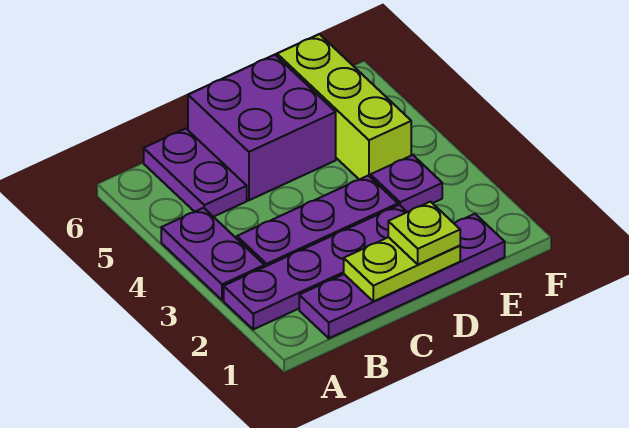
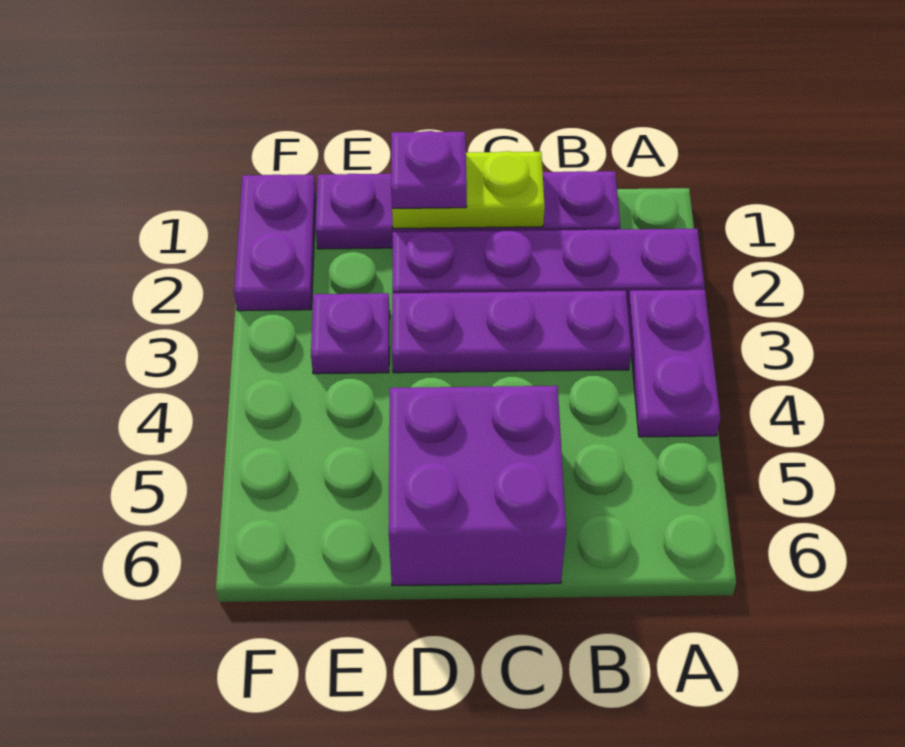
purple 1x2 plate [144,129,247,217] -> purple 1x2 plate moved to [234,175,316,311]
lime 1x1 plate [388,202,460,265] -> purple 1x1 plate [391,131,467,208]
lime 1x3 brick [277,34,411,179] -> none

